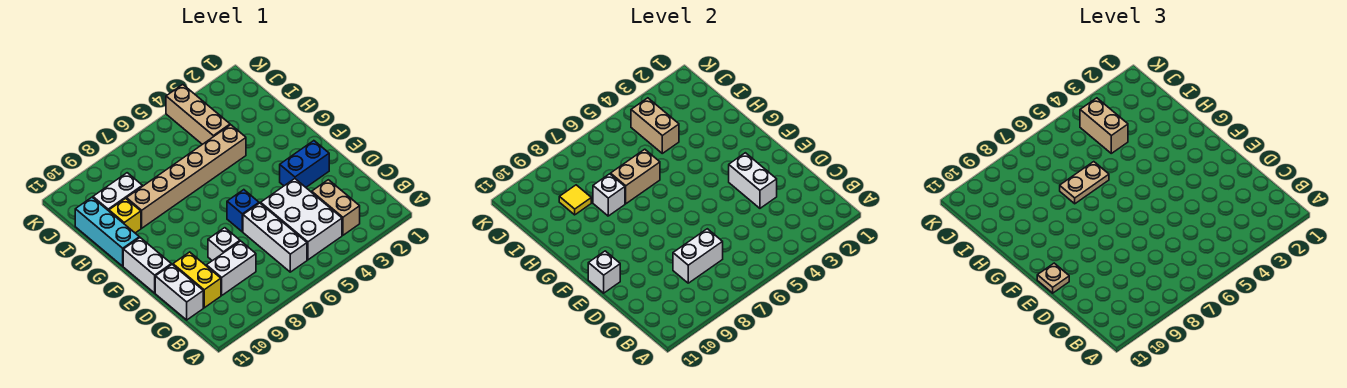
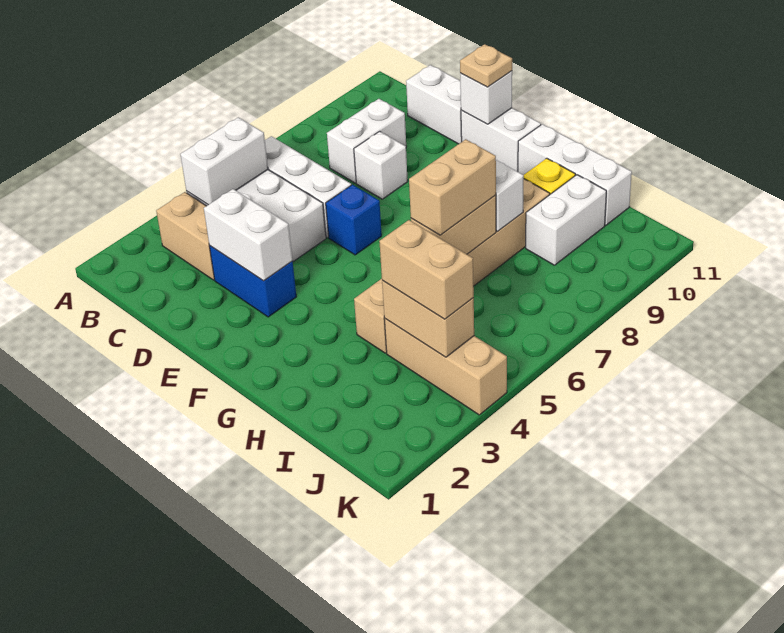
white 1x2 brick [673,229,723,283] -> white 1x2 brick moved to [180,117,268,205]
yellow 1x2 brick [173,252,221,308] -> none
blue 1x2 brick [280,141,329,187] -> blue 1x2 brick turned to [210,246,296,317]
cyan 1x3 brick [75,197,139,266] -> white 1x3 brick [518,124,632,225]
tan 1x2 plate [1060,162,1109,204] -> tan 1x2 brick [409,139,496,235]
yellow 1x1 tile [559,185,591,215] -> none

